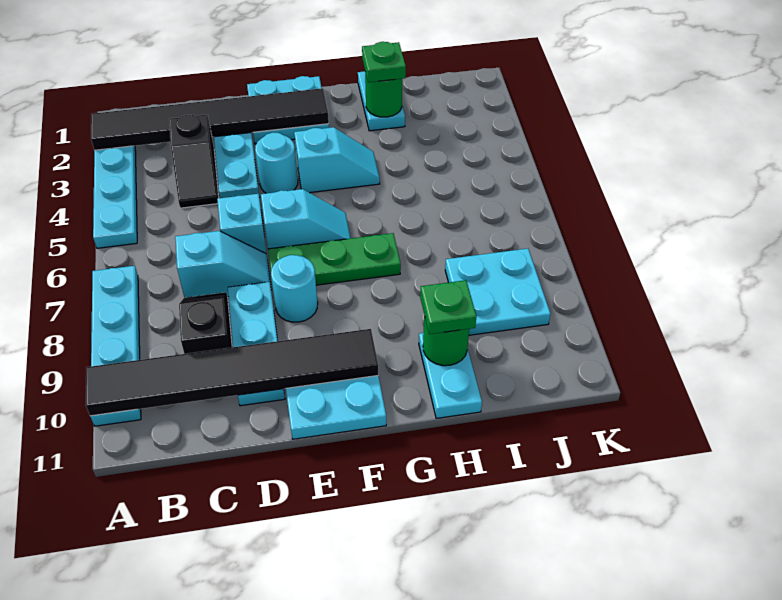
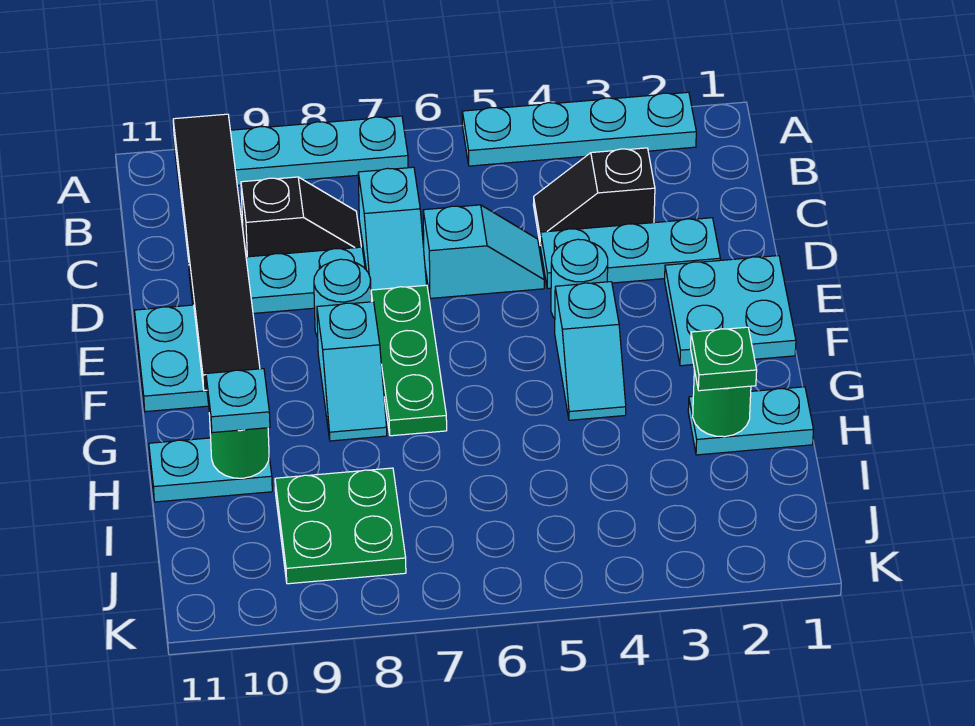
black 1x6 tile [91,88,329,150] -> none
cyan 1x2 slope [261,189,351,249] -> cyan 1x2 slope moved to [317,302,387,441]
green 1x1 plate [420,280,476,334] -> cyan 1x1 plate [206,369,270,433]
cyan 2x2 plate [445,249,550,335] -> green 2x2 plate [275,468,406,584]

